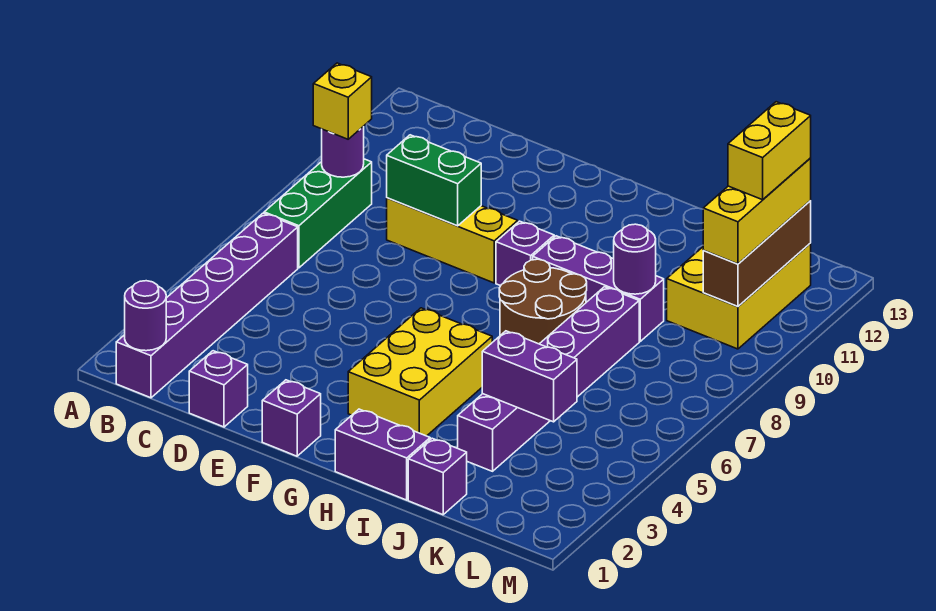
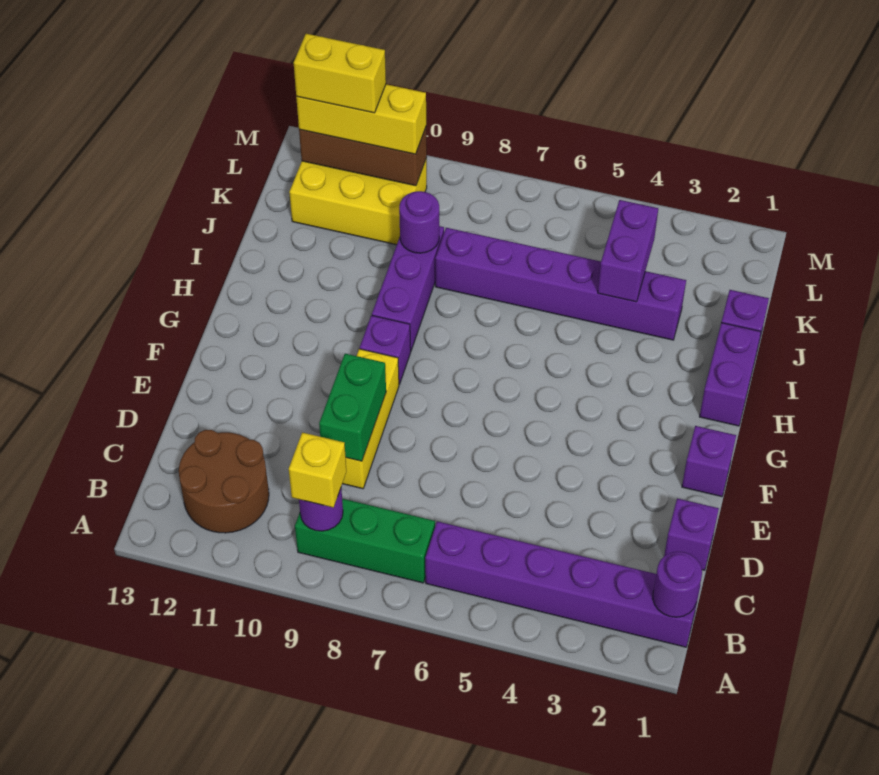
yellow 2x3 brick [348,308,492,436] -> none
brown 2x2 round brick [499,259,587,344] -> brown 2x2 round brick moved to [179,430,269,533]

